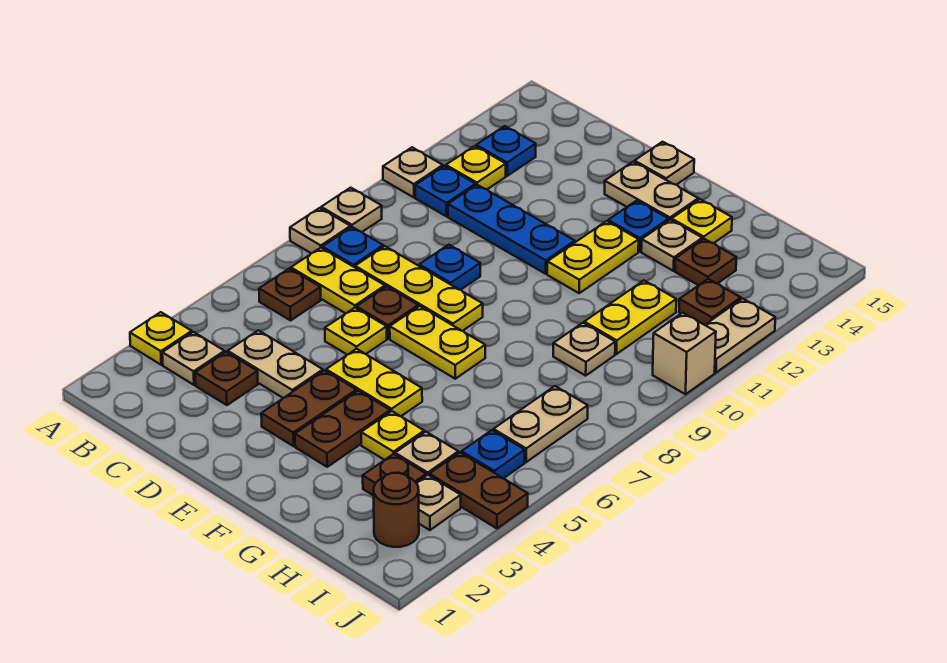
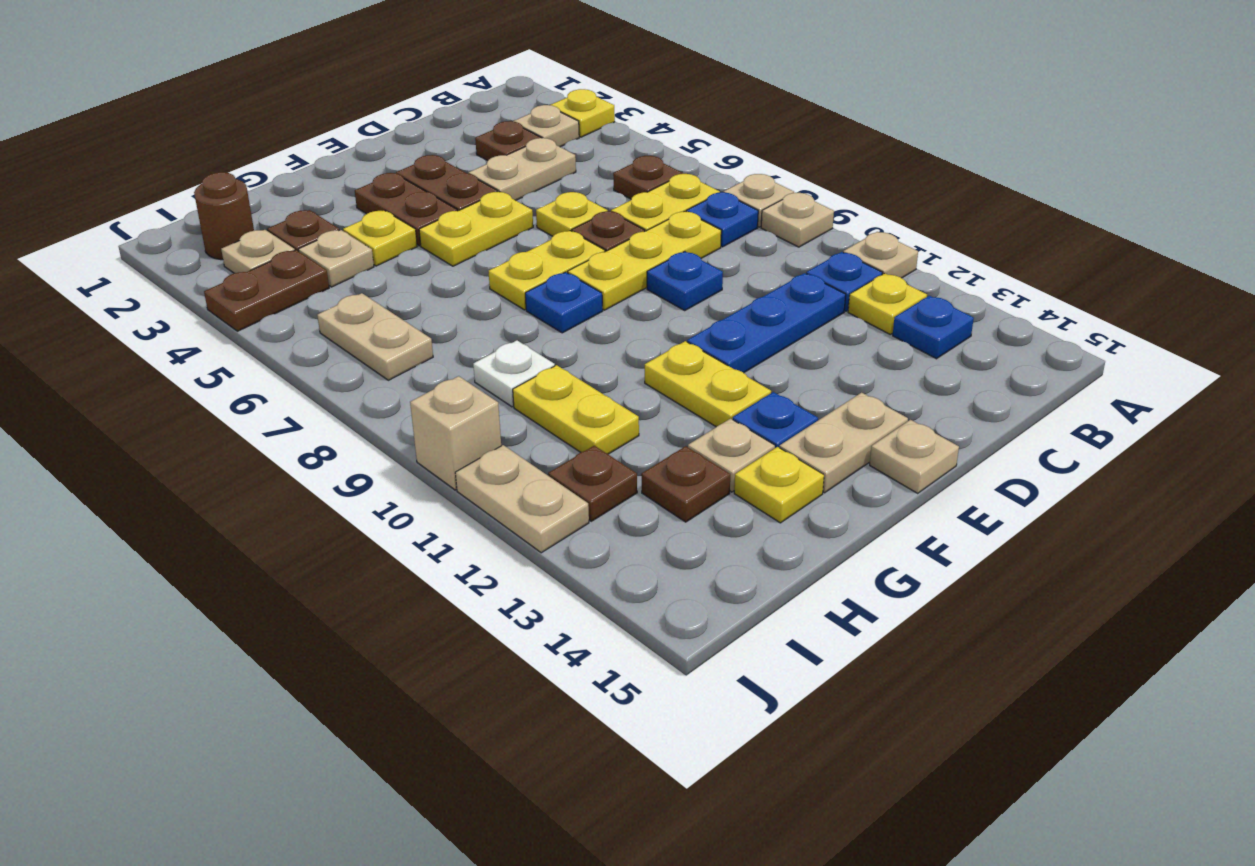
tan 1x1 plate [553,323,615,376] -> white 1x1 plate [473,340,555,407]
blue 1x1 plate [462,430,525,478] -> blue 1x1 plate moved to [525,272,603,333]

